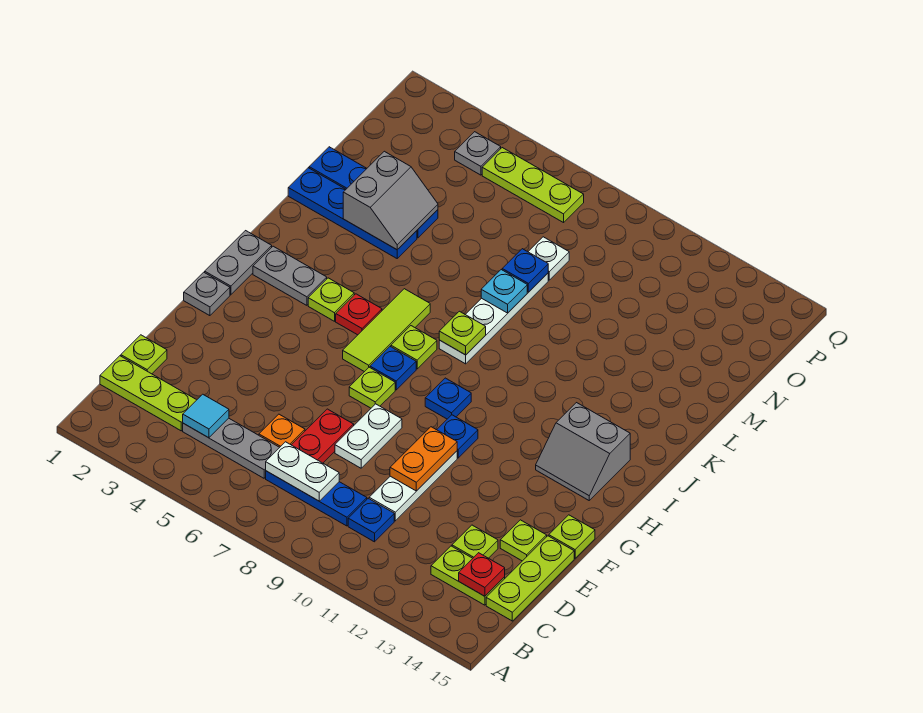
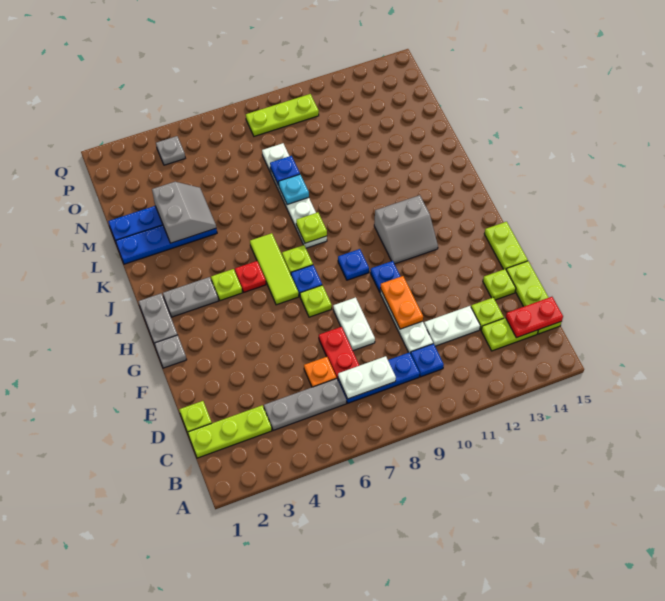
cyan 1x1 tile [183,394,229,438] -> none
red 1x1 plate [459,553,505,596] -> red 1x2 plate [506,297,563,338]
none -> white 1x2 plate [424,306,480,346]
lime 1x1 plate [549,515,595,558] -> lime 1x2 plate [484,222,528,269]
grey 2x2 slope [536,403,630,500] -> grey 2x2 slope moved to [374,195,438,264]
lime 1x3 plate [482,148,584,223] -> lime 1x3 plate moved to [246,94,319,136]

